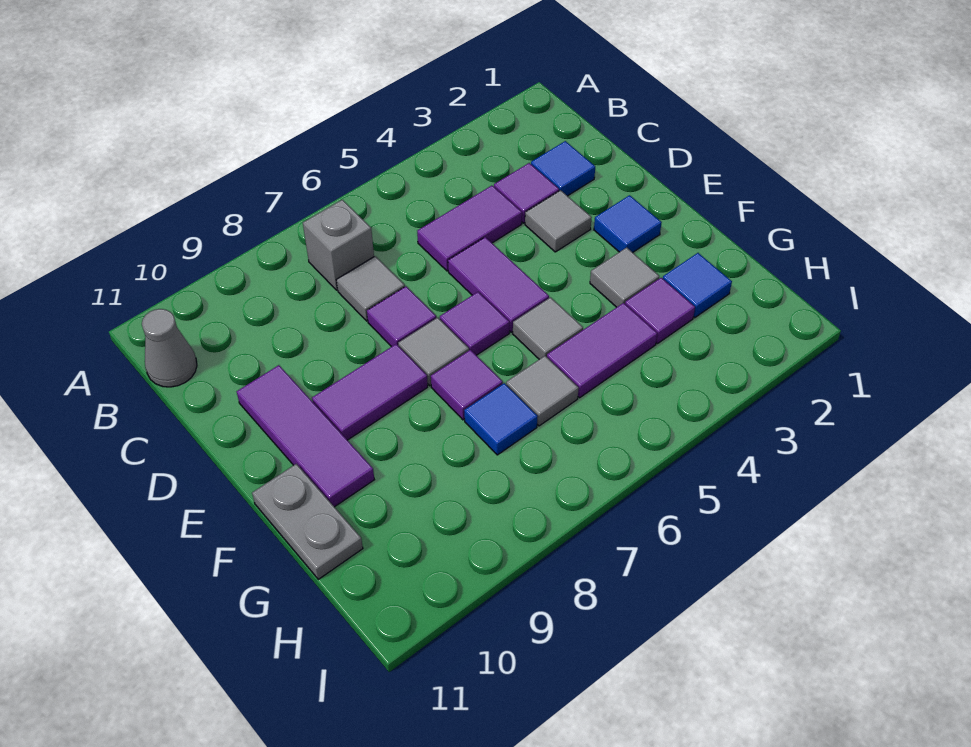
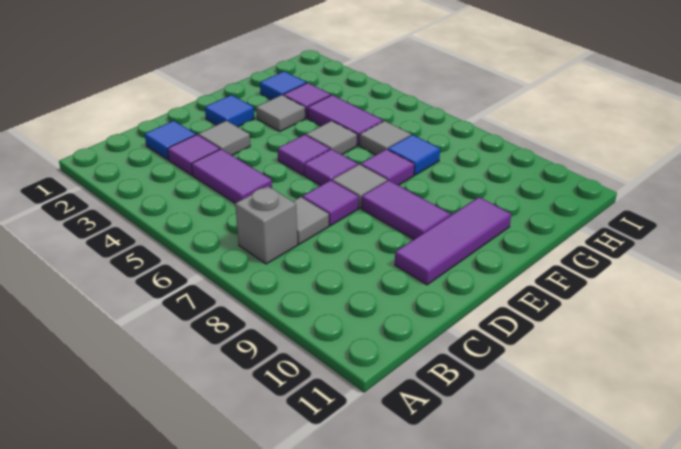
grey 1x1 cone [142,309,197,387] -> none
purple 1x2 tile [448,237,549,332] -> purple 1x1 tile [278,135,330,175]
grey 1x2 plate [252,464,363,579] -> none

